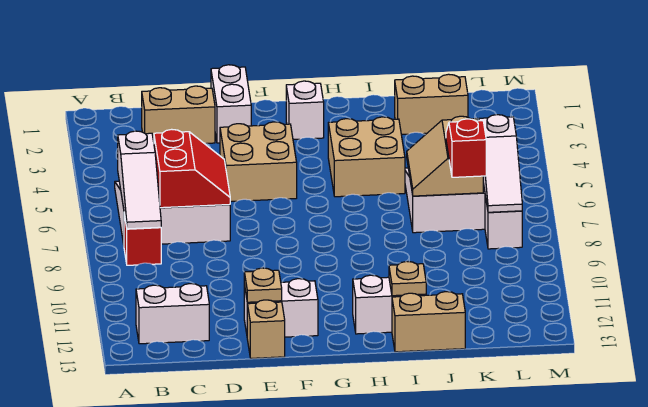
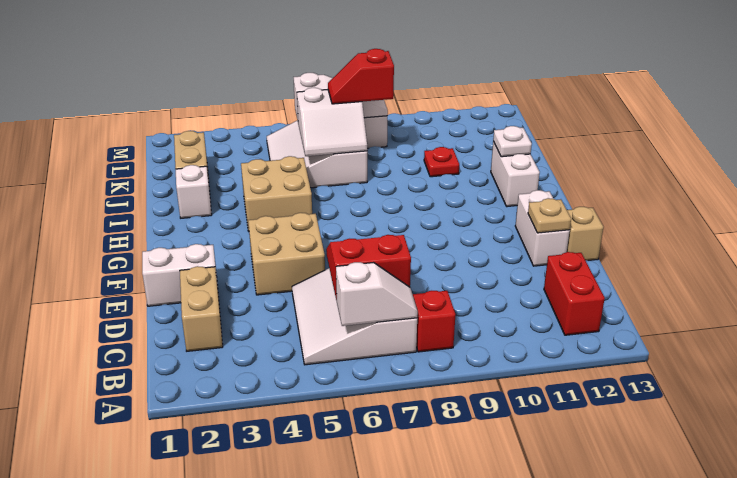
white 1x3 slope [118,131,161,229] -> white 1x2 slope [336,262,418,326]
white 1x2 brick [136,284,209,344] -> red 1x2 brick [544,252,605,335]
white 1x1 brick [286,81,324,139] -> white 1x1 brick moved to [176,165,212,218]
tan 1x1 plate [389,261,426,296] -> white 1x1 plate [493,126,532,157]
tan 1x2 brick [392,292,465,352] -> none
tan 2x2 slope [407,116,483,196] -> white 2x2 slope [297,88,367,156]
none -> red 1x1 plate [424,147,459,177]

